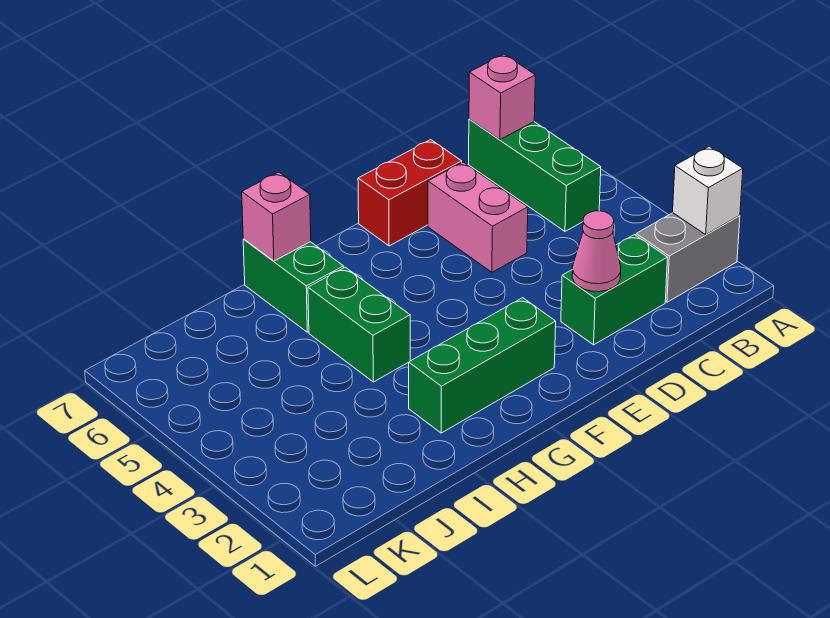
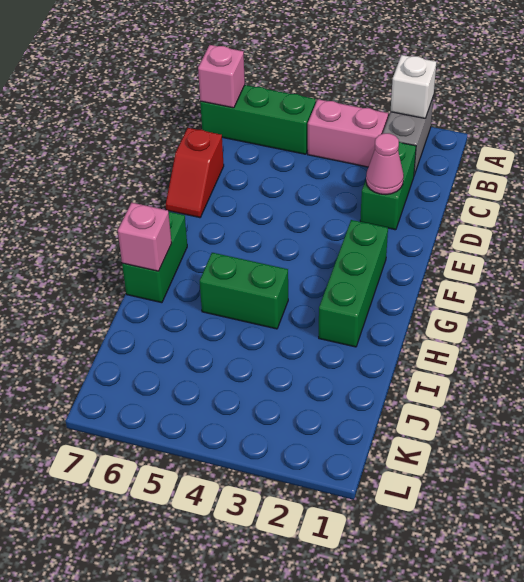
pink 1x2 brick [428,162,528,272] -> pink 1x2 brick moved to [308,99,388,167]
red 1x2 brick [358,140,462,246] -> red 1x2 slope [166,128,224,218]
green 1x2 brick [243,239,344,332] -> green 1x2 brick turned to [122,212,187,303]

